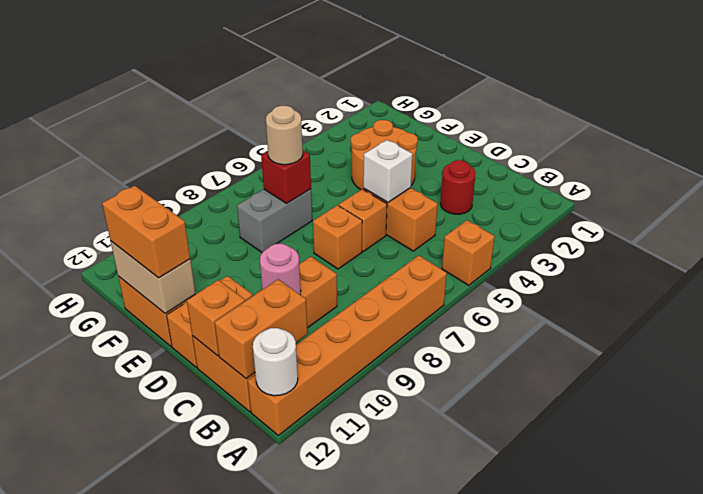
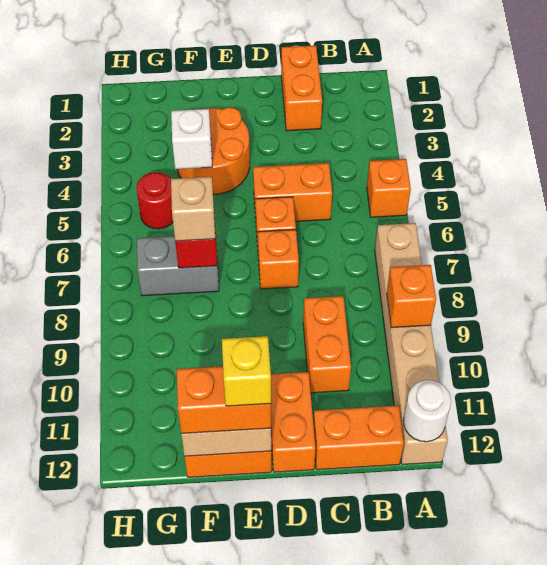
orange 1x6 brick [248,255,447,435] -> tan 1x6 brick [375,223,448,465]
orange 1x2 brick [215,279,308,379] -> orange 1x2 brick moved to [281,45,322,131]
red 1x1 round brick [440,160,476,214] -> red 1x1 round brick moved to [136,172,173,229]
pink 1x1 round brick [260,244,301,294] -> none
orange 1x1 brick [187,280,245,356] -> orange 1x1 brick moved to [387,265,436,328]
white 1x1 brick [363,140,412,202] -> white 1x1 brick moved to [171,109,212,169]
none -> yellow 1x1 brick [222,336,271,406]
grey 1x2 brick [237,189,312,252] -> grey 1x2 brick turned to [137,236,219,296]
tan 1x1 round brick [266,106,303,165] -> tan 1x1 brick [171,177,215,241]

